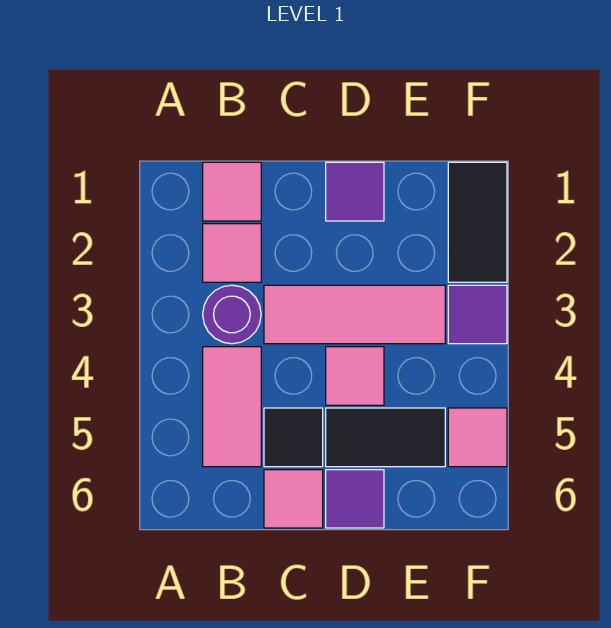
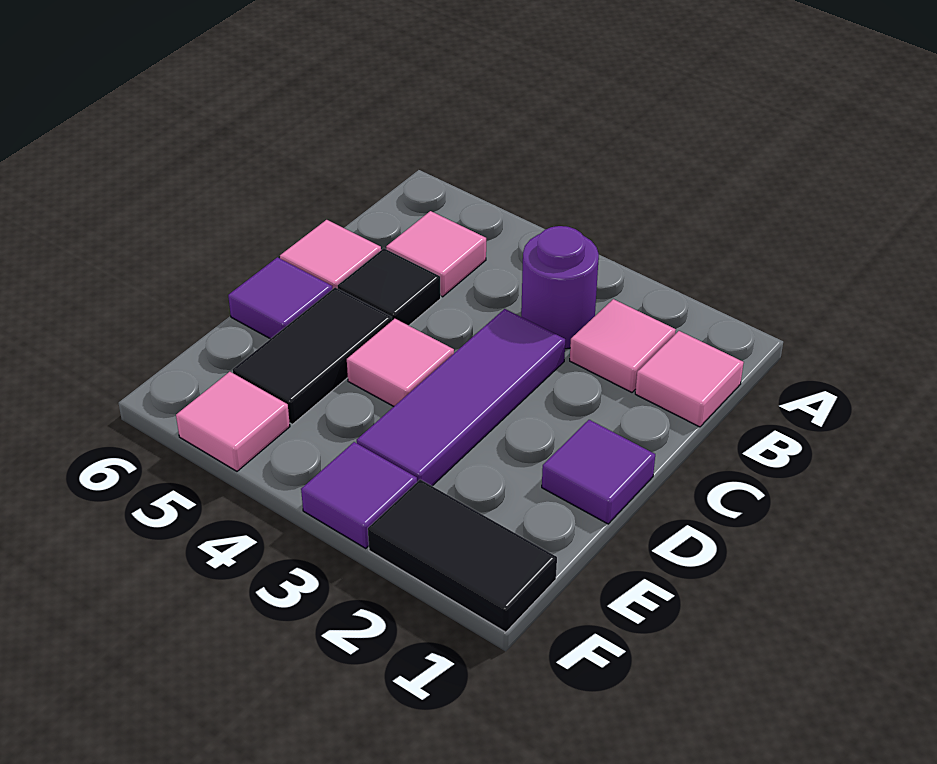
pink 1x2 tile [203,347,261,467] -> pink 1x1 tile [386,211,486,297]
pink 1x3 tile [264,285,445,344] -> purple 1x3 tile [357,309,565,486]

